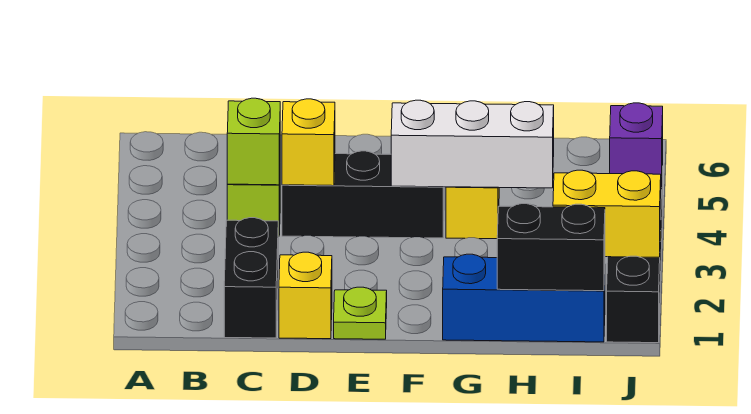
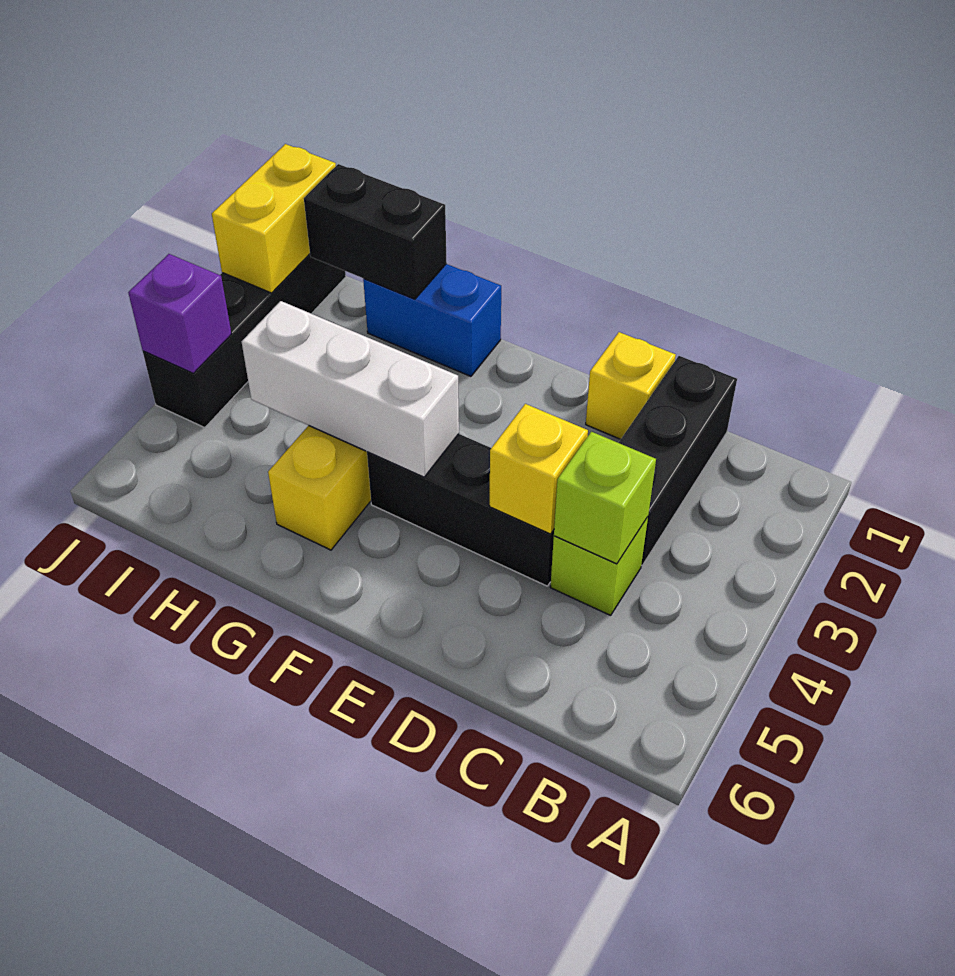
black 1x2 brick [224,218,278,338] -> black 1x3 brick [619,356,737,565]
lime 1x1 plate [334,287,387,339] -> none
blue 1x3 brick [443,254,605,342] -> blue 1x2 brick [363,264,501,376]
yellow 1x2 brick [553,170,661,257] -> yellow 1x2 brick turned to [212,144,336,293]

